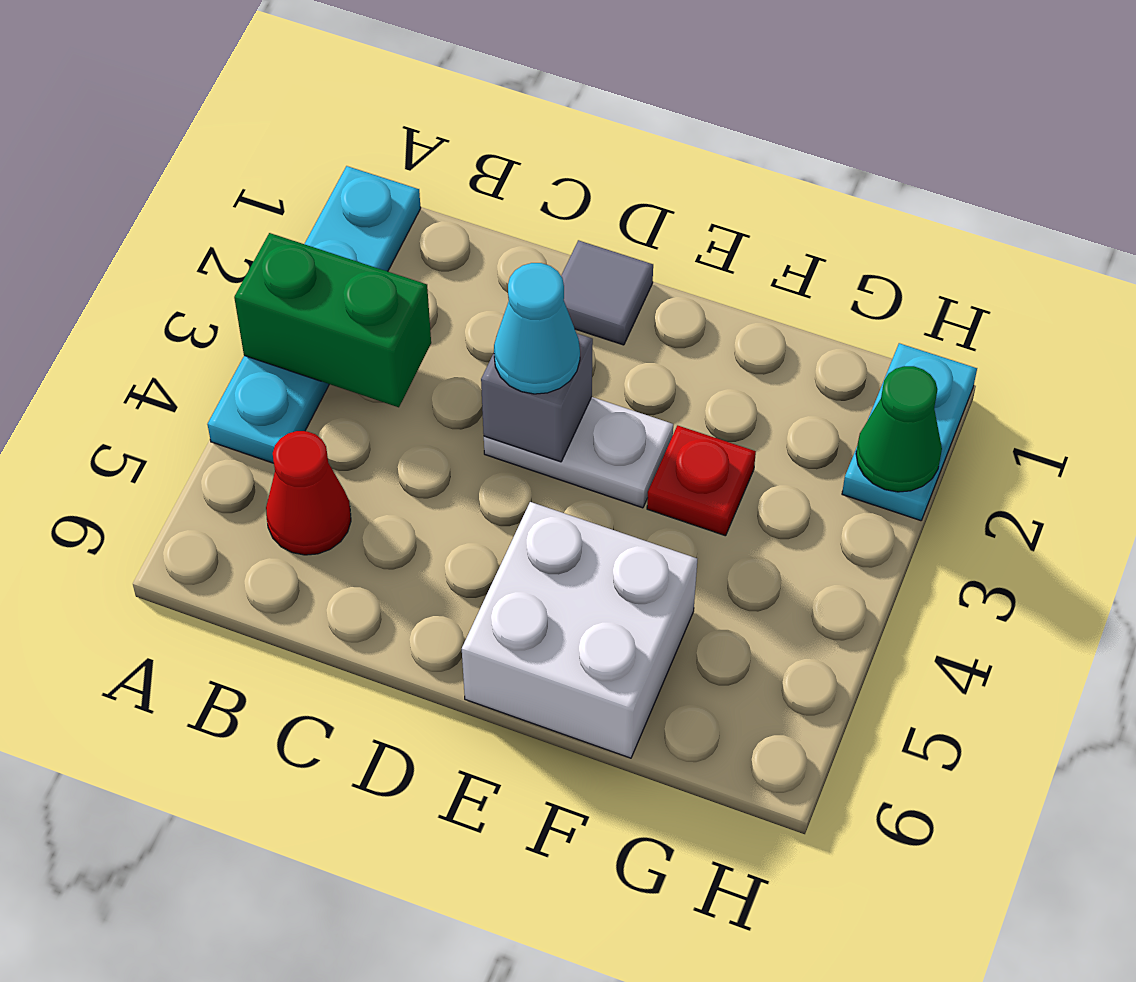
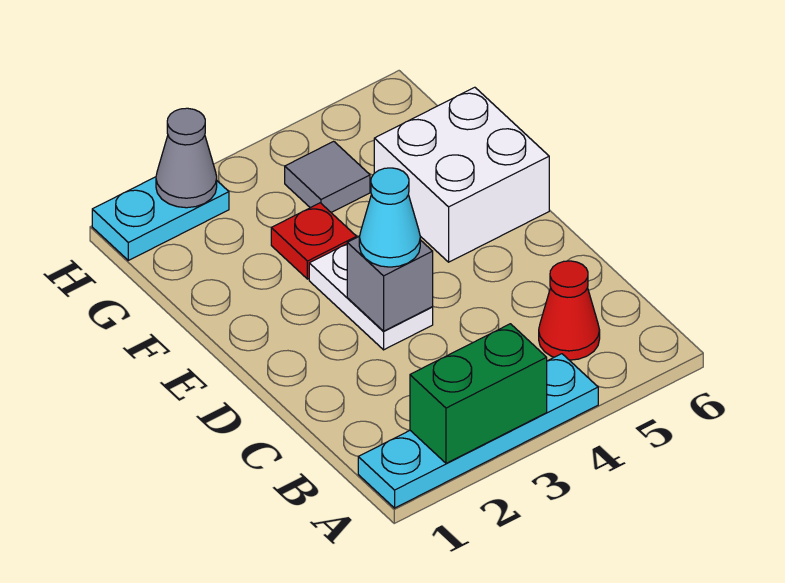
green 1x2 brick [234,233,431,407] -> green 1x2 brick turned to [410,324,547,463]
grey 1x1 tile [561,240,653,345] -> grey 1x1 tile moved to [285,141,370,212]
green 1x1 cone [856,366,942,492] -> grey 1x1 cone [156,108,217,208]

